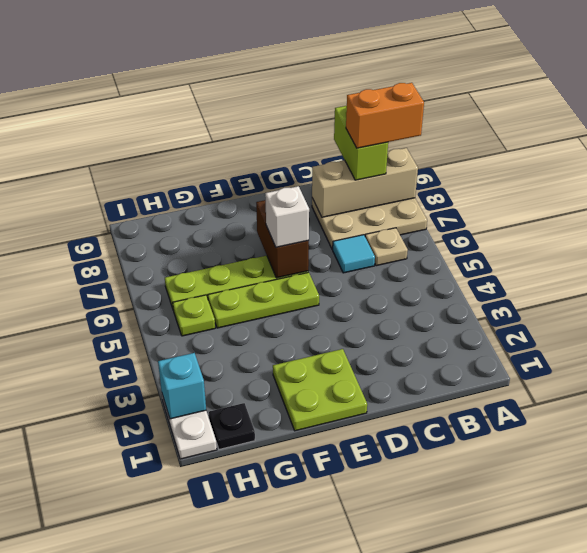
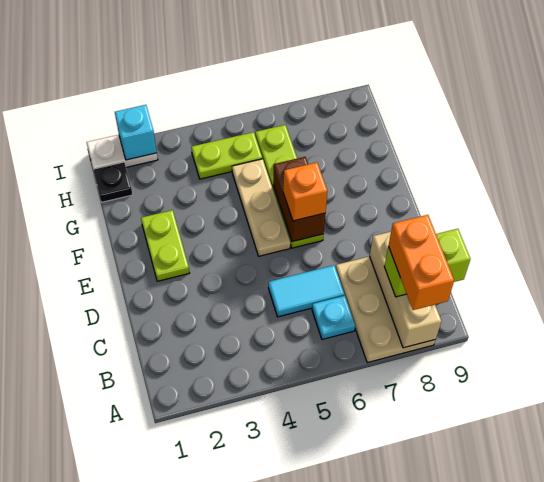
tan 1x1 plate [365,228,408,266] -> cyan 1x1 plate [312,296,355,339]
cyan 1x1 tile [333,235,375,273] -> cyan 1x2 tile [268,265,344,317]
lime 2x2 plate [273,349,367,431] -> lime 1x2 plate [141,210,189,281]
lime 1x3 plate [208,272,319,328] -> tan 1x3 plate [232,159,290,256]
brown 1x2 brick [256,200,309,278] -> brown 1x2 brick turned to [273,157,325,242]
white 1x1 brick [265,186,309,247] -> orange 1x1 brick [283,162,327,221]
lime 1x1 plate [173,295,215,336] -> lime 1x2 plate [191,132,262,179]

